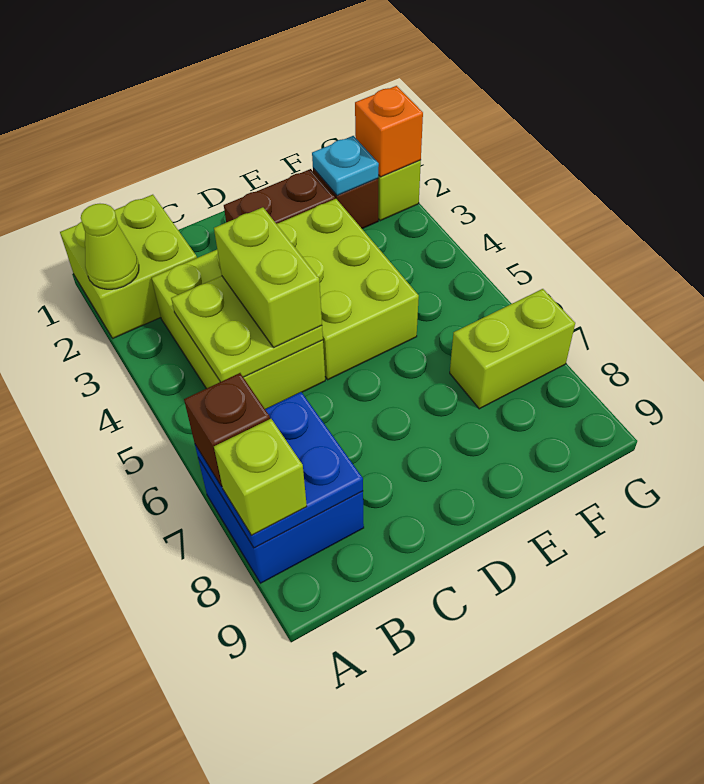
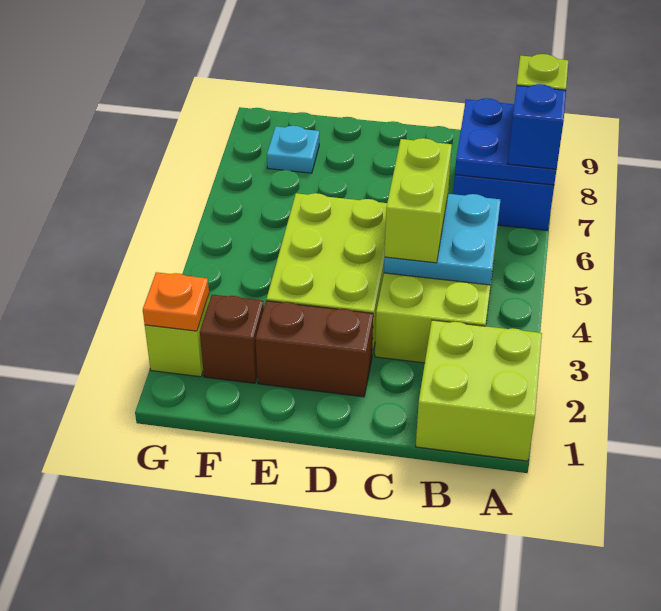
lime 1x1 cone [81,204,139,289] -> none
brown 1x1 brick [184,373,270,487] -> blue 1x1 brick [508,84,566,169]
lime 2x2 plate [171,276,323,382] -> cyan 2x2 plate [384,194,500,285]
cyan 1x1 plate [312,136,379,195] -> cyan 1x1 plate moved to [267,126,319,173]
lime 1x2 brick [450,289,575,409] -> none
orange 1x1 brick [355,86,423,177] -> orange 1x1 plate [143,272,209,331]

